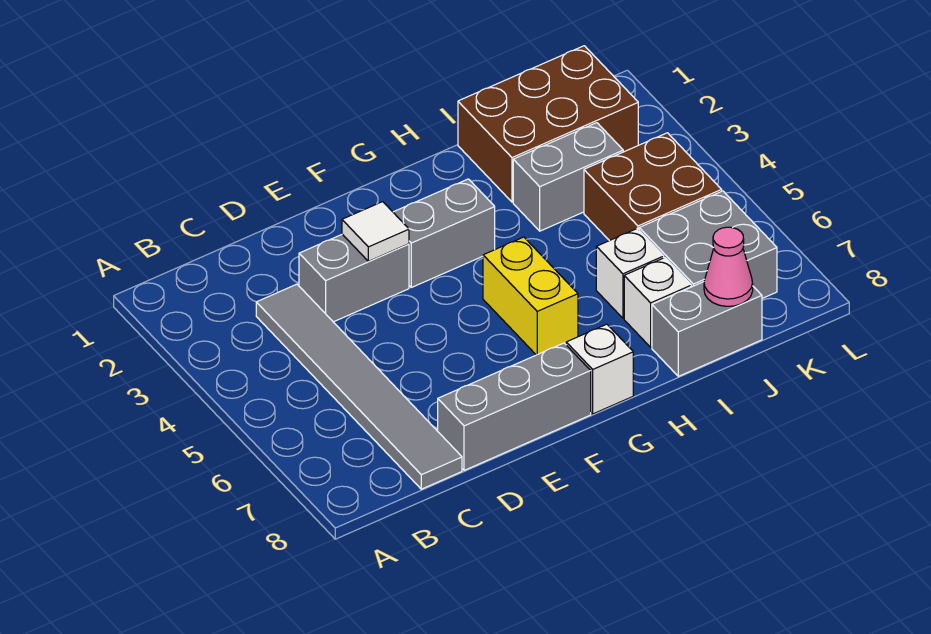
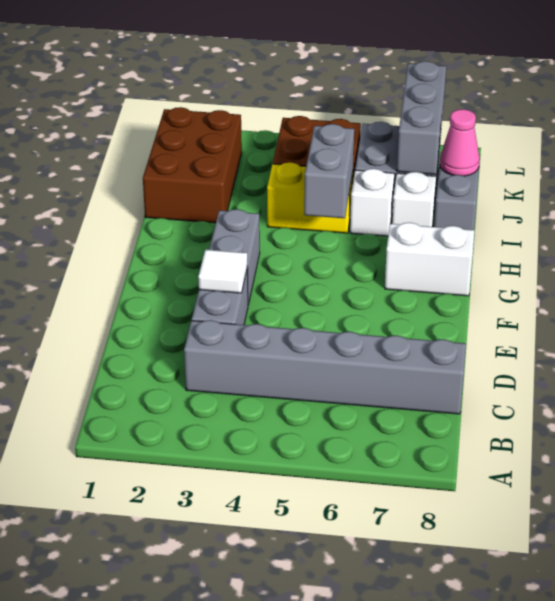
grey 1x6 tile [256,284,462,489] -> grey 1x6 brick [184,320,466,414]
grey 1x3 brick [438,343,591,470] -> grey 1x3 brick moved to [397,61,446,175]
yellow 1x2 brick [483,237,578,355] -> yellow 1x2 brick moved to [267,163,353,233]
white 1x1 brick [566,324,633,414] -> white 1x2 brick [385,222,474,296]
grey 1x2 brick [513,123,623,231] -> grey 1x2 brick moved to [304,124,354,218]

